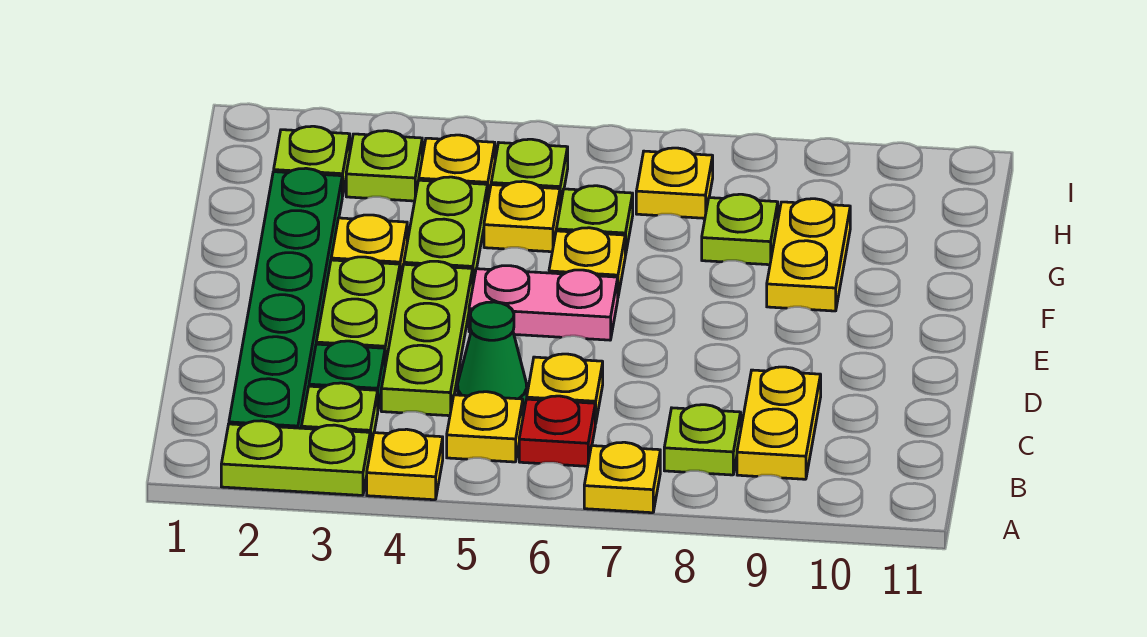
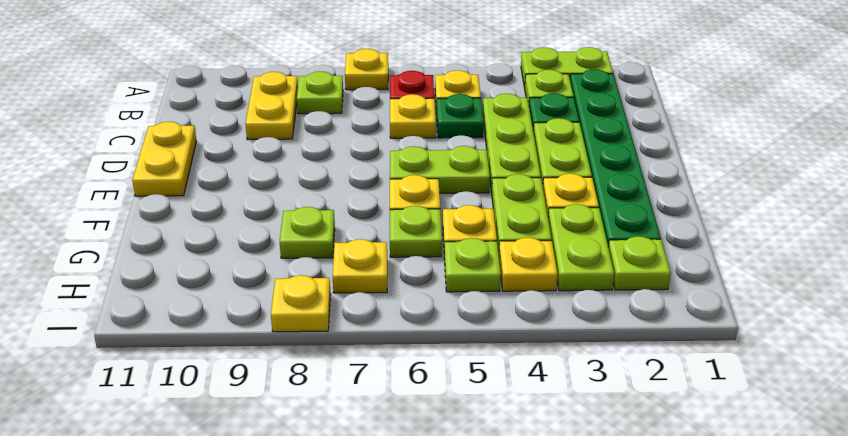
yellow 1x1 plate [367,429,443,500] -> yellow 1x1 plate moved to [271,275,331,332]
green 1x1 cone [458,302,527,406] -> green 1x1 plate [436,94,484,138]
pink 1x2 plate [469,266,618,340] -> lime 1x2 plate [390,146,490,193]
yellow 1x2 plate [767,199,850,311] -> yellow 1x2 plate moved to [132,122,196,196]
lime 1x1 plate [346,131,422,201] -> lime 1x2 plate [548,204,614,291]

